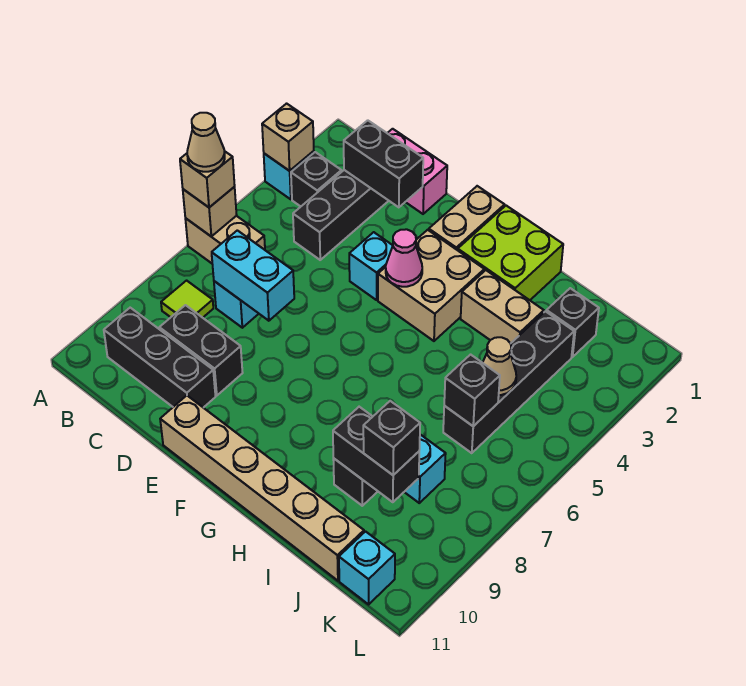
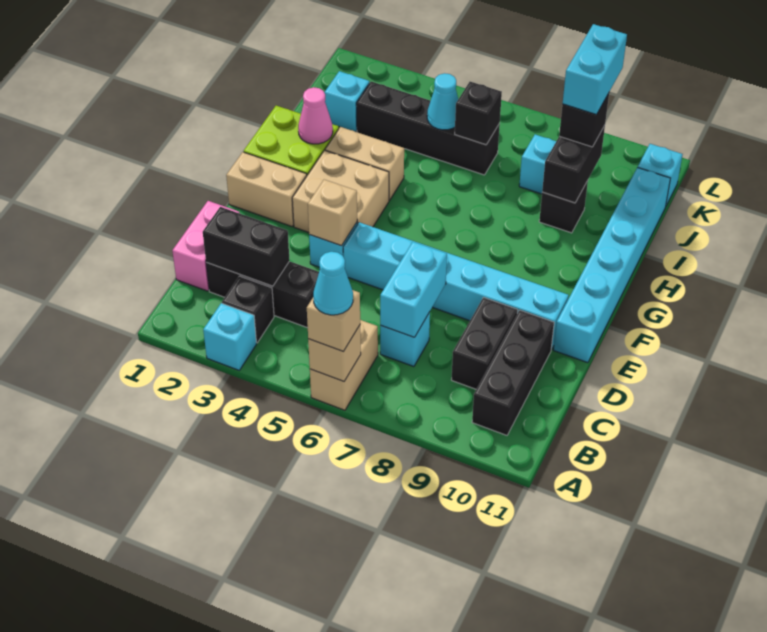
tan 1x1 brick [262,104,314,171] -> tan 1x1 brick moved to [308,180,357,246]
tan 1x1 cone [187,113,225,172] -> cyan 1x1 cone [313,252,353,315]
lime 1x1 tile [161,281,213,318] -> none
black 1x2 brick [344,120,423,207] -> black 1x2 brick turned to [203,207,290,286]
none -> cyan 1x6 brick [343,222,569,349]
tan 1x6 brick [160,396,364,581] -> cyan 1x6 brick [554,167,670,363]
pink 1x1 cone [386,229,422,287] -> pink 1x1 cone moved to [298,87,333,144]
tan 1x2 brick [461,270,544,344] -> tan 1x2 brick turned to [325,127,404,200]
black 1x1 brick [546,288,599,357] -> cyan 1x1 brick [324,71,369,132]
tan 1x1 cone [483,337,516,395] -> cyan 1x1 cone [427,73,458,130]
none -> cyan 1x2 brick [563,24,627,115]

